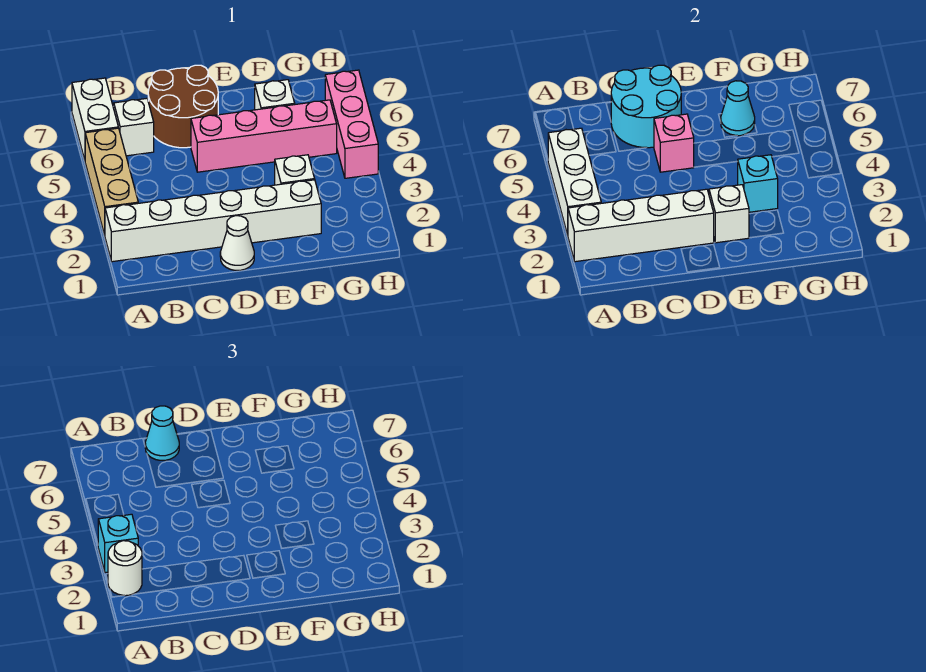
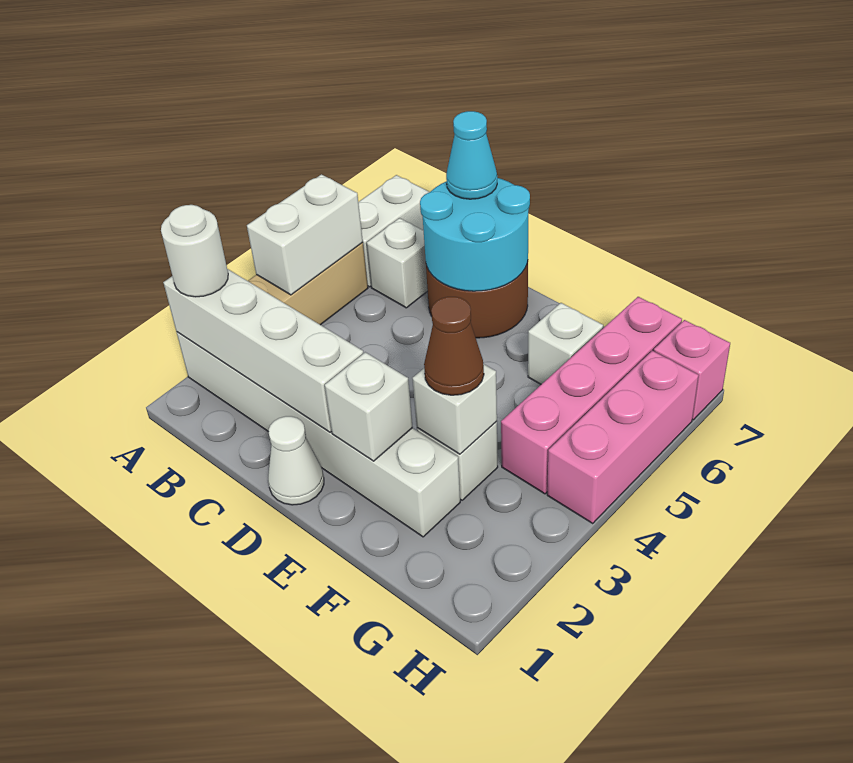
white 1x3 brick [548,128,601,235] -> white 1x2 brick [247,174,363,295]
cyan 1x1 brick [98,514,138,573] -> none
pink 1x4 brick [191,100,337,172] -> pink 1x4 brick turned to [501,297,682,494]
pink 1x1 brick [654,114,694,172] -> pink 1x1 brick moved to [654,320,730,420]
cyan 1x1 brick [737,155,778,212] -> white 1x1 brick [413,364,497,454]
none -> brown 1x1 cone [424,297,484,395]
cyan 1x1 cone [720,81,755,136] -> none

